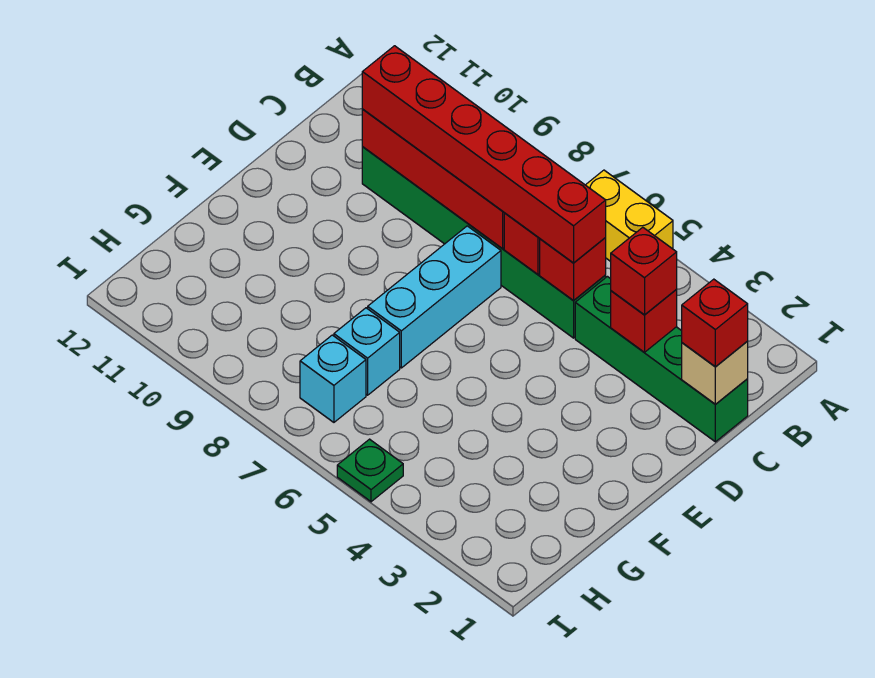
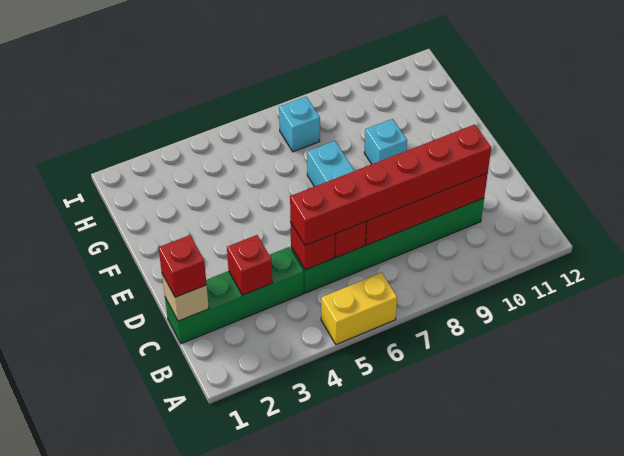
red 1x1 brick [611,227,677,315] -> none
cyan 1x1 brick [334,308,400,395] -> cyan 1x1 brick moved to [364,119,407,164]
green 1x1 plate [337,439,403,502] -> none

